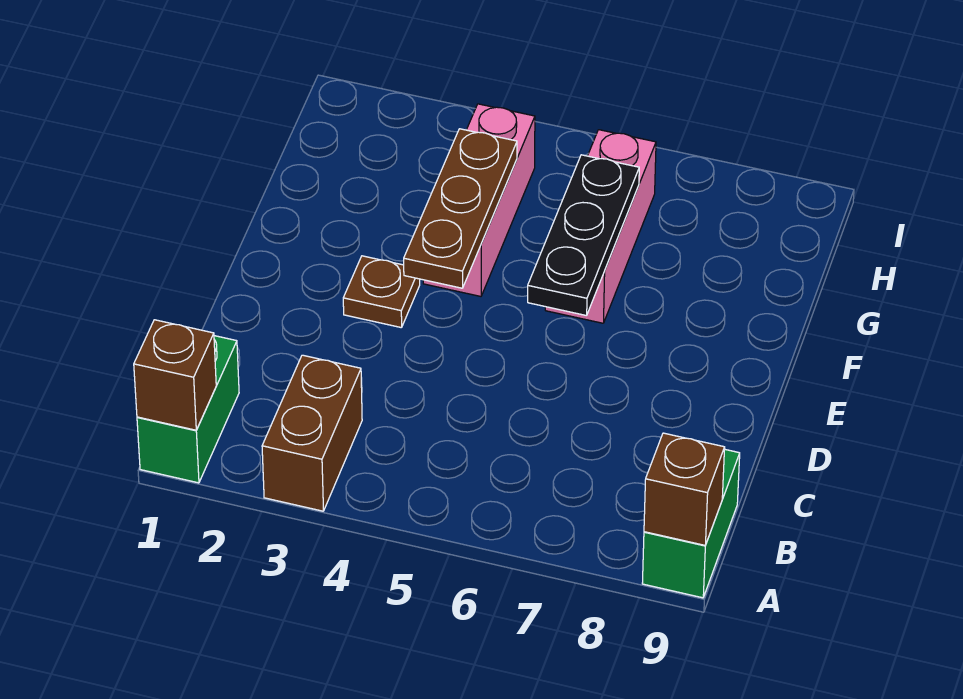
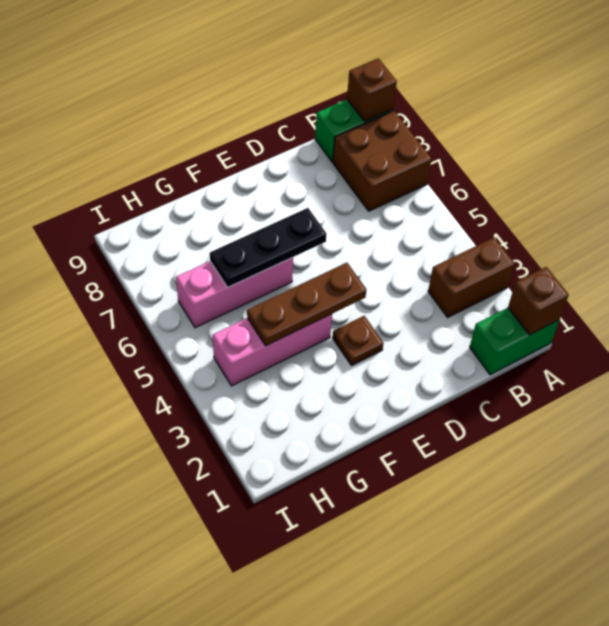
none -> brown 2x2 brick [333,111,432,211]

